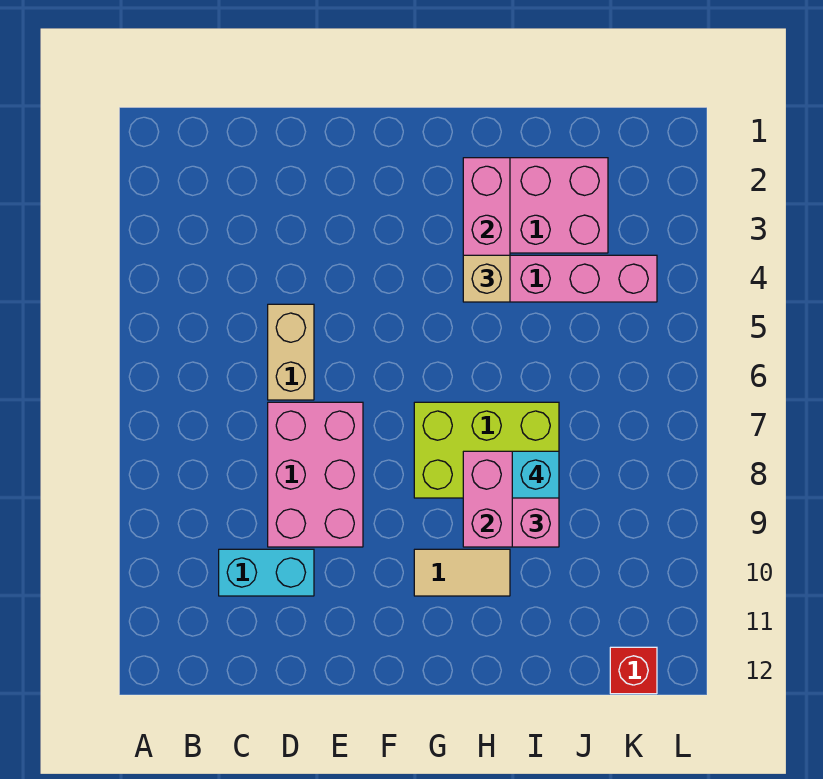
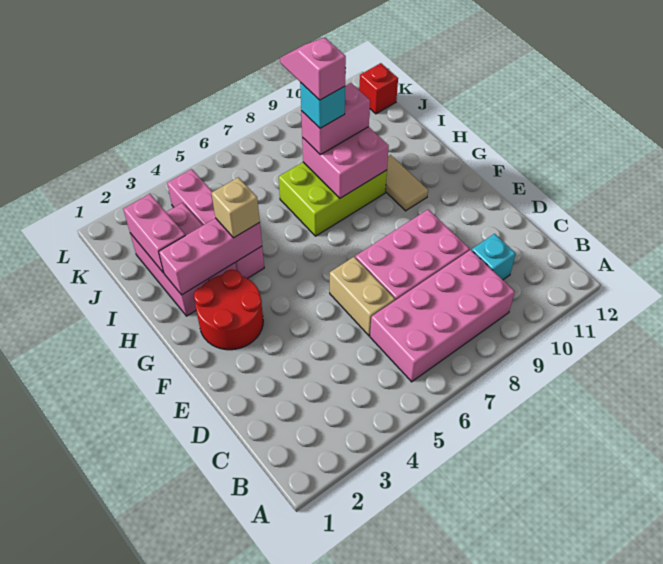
none -> pink 2x4 brick [370,250,515,382]
cyan 1x2 brick [219,549,314,596] -> cyan 1x1 brick [472,234,516,280]
tan 1x2 brick [268,304,314,400] -> tan 1x2 brick turned to [330,257,395,336]
none -> red 2x2 round brick [194,270,263,350]
lime 2x3 brick [414,402,559,498] -> lime 2x3 brick turned to [279,162,387,236]
none -> pink 1x2 brick [123,194,185,273]
none -> pink 1x2 slope [280,38,346,100]

